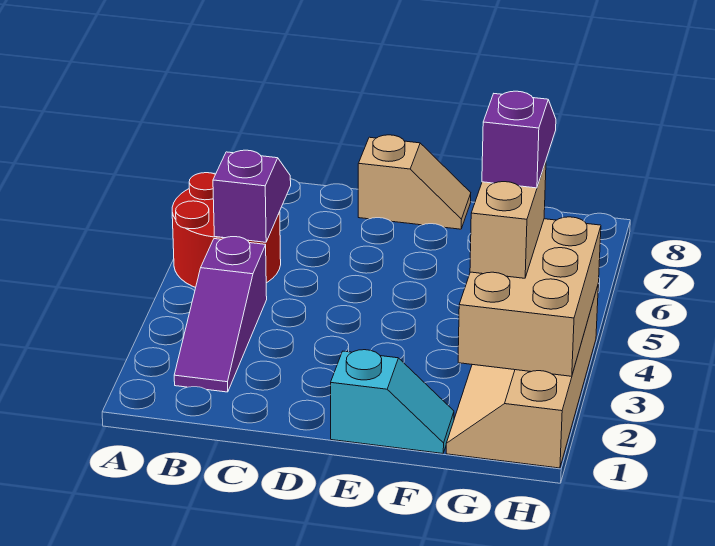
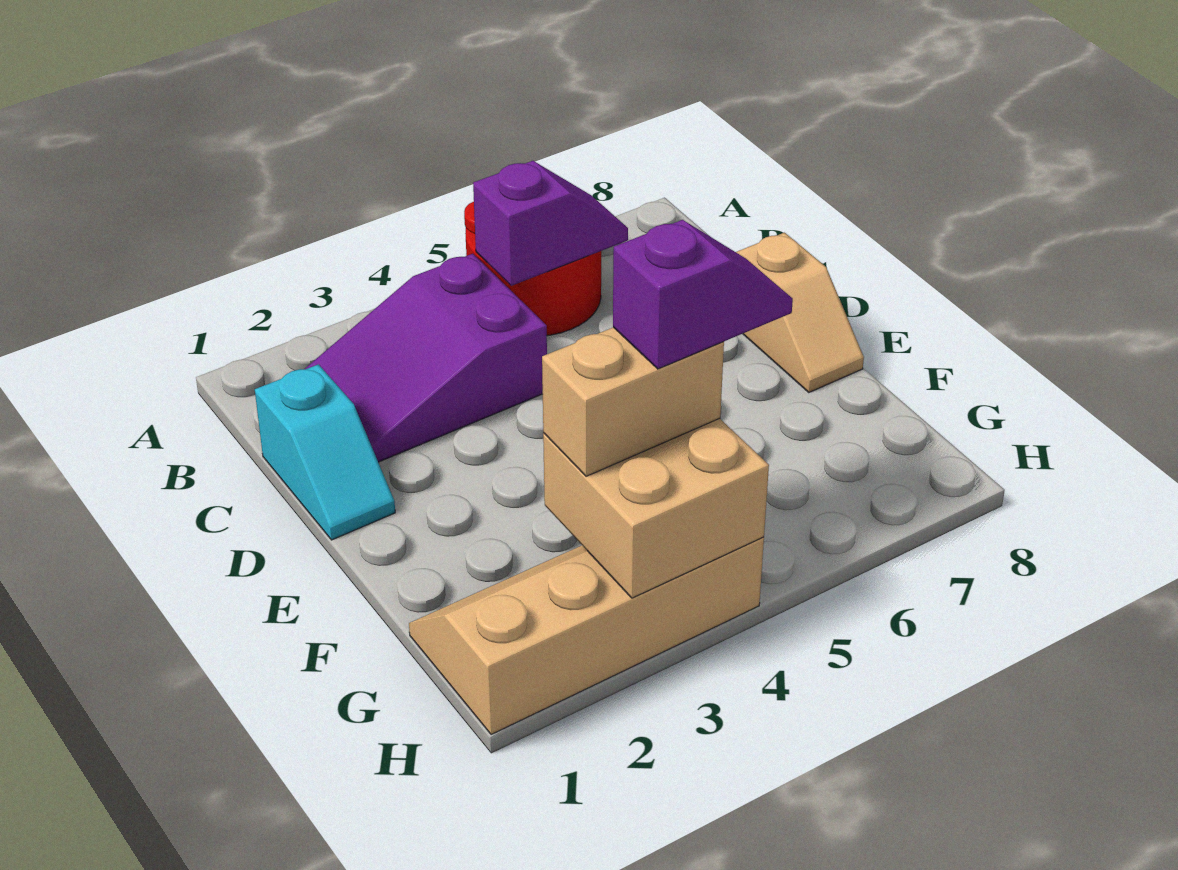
purple 1x3 slope [174,237,267,392] -> purple 2x3 slope [305,254,547,462]
cyan 1x2 slope [331,350,454,454] -> cyan 1x2 slope moved to [255,364,395,540]
tan 2x3 brick [458,217,601,376] -> tan 2x2 brick [543,419,769,598]

